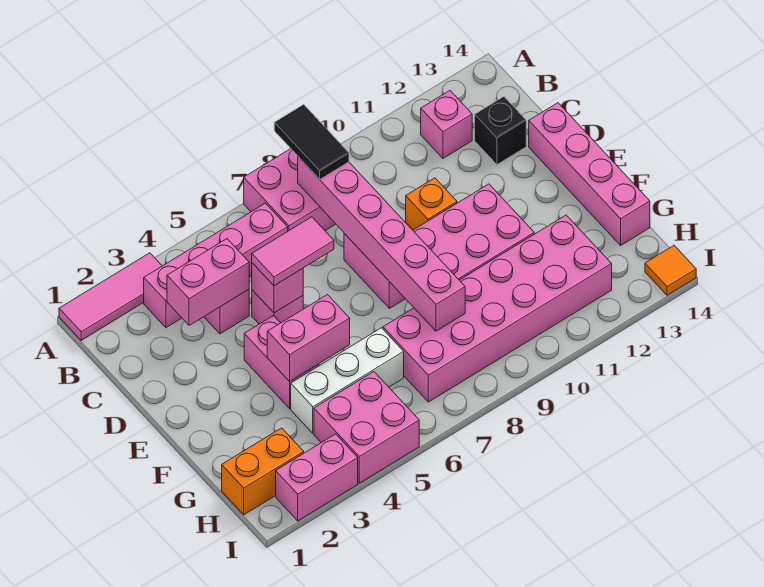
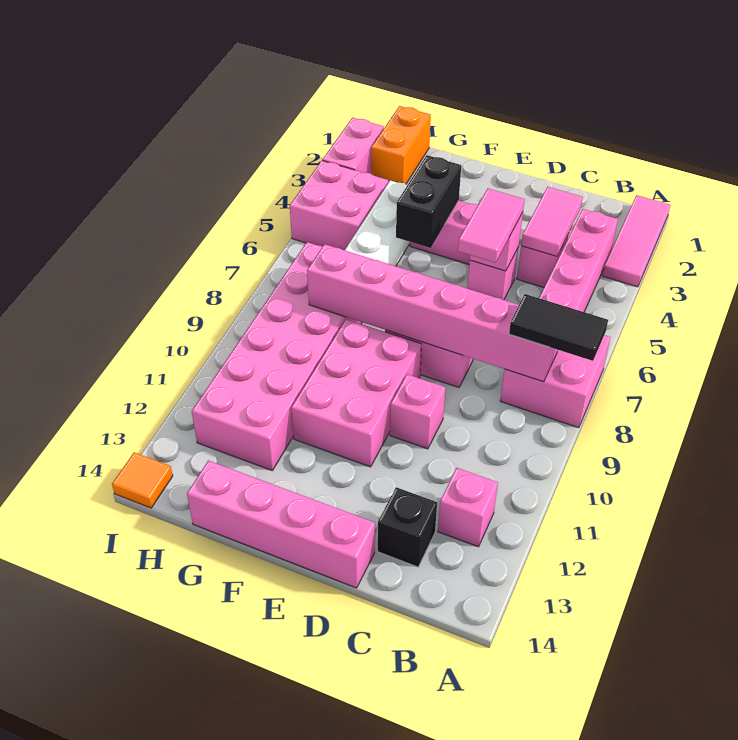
pink 1x2 brick [167,239,249,326] -> pink 1x2 tile [521,187,583,256]
orange 1x1 brick [406,178,457,230] -> pink 1x1 brick [390,374,445,449]
pink 1x2 brick [267,295,350,382] -> black 1x2 brick [396,155,461,248]

